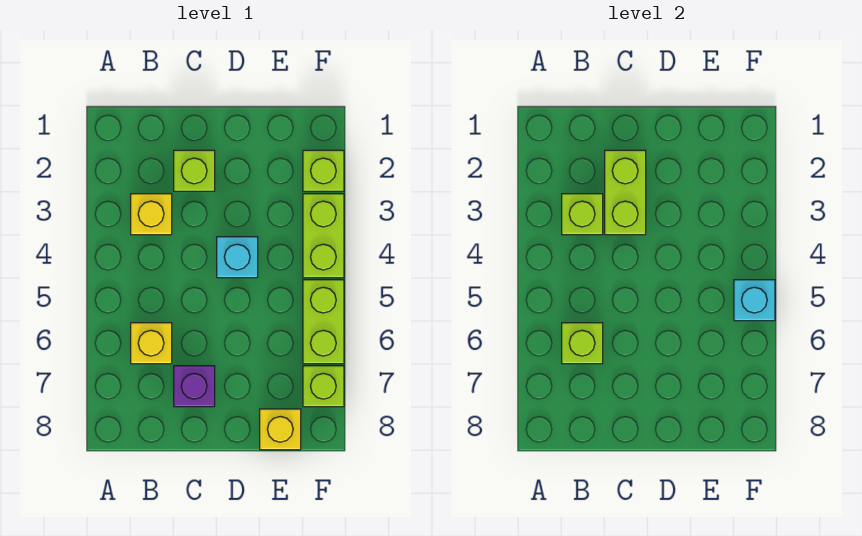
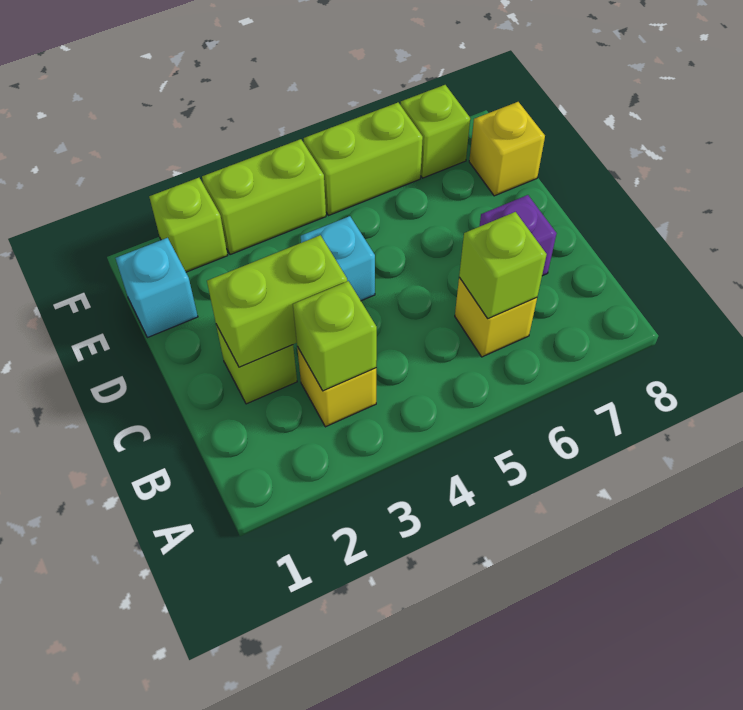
cyan 1x1 brick [734,280,775,321] -> cyan 1x1 brick moved to [116,238,198,338]

